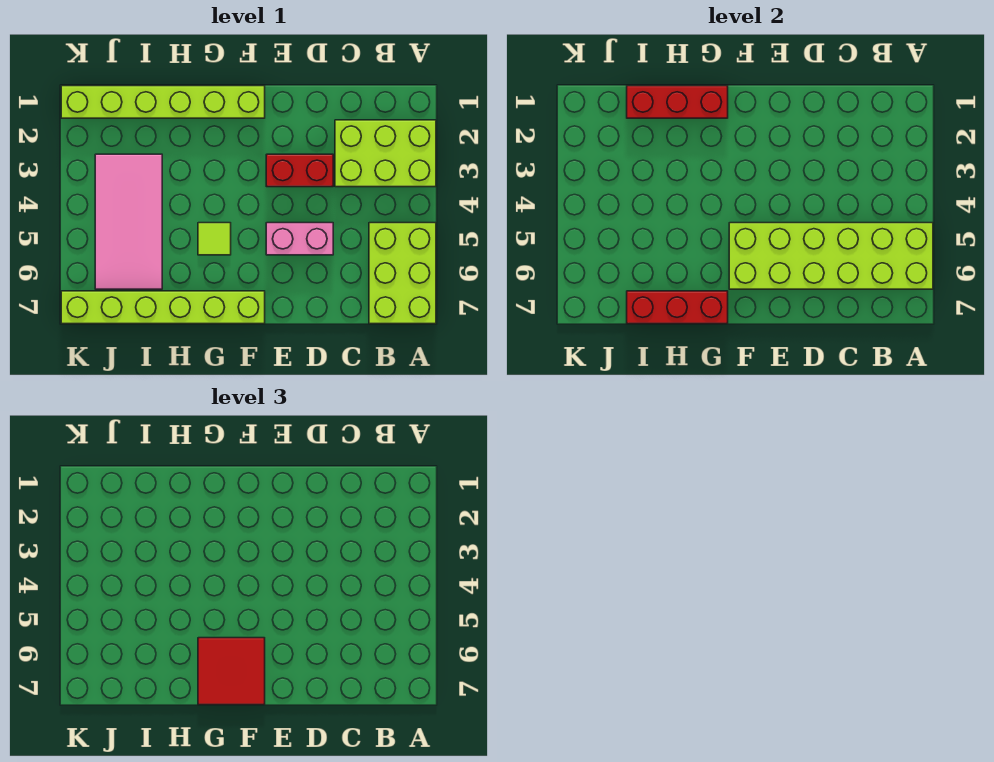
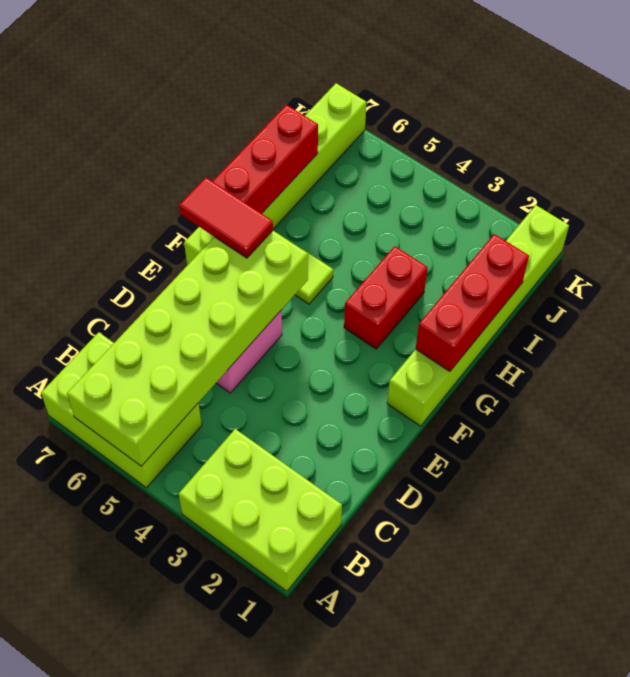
lime 2x3 brick [335,120,436,187] -> lime 2x3 brick turned to [179,429,342,591]
red 1x2 brick [266,154,333,187] -> red 1x2 brick moved to [344,246,428,349]
red 2x2 tile [198,638,265,705] -> red 1x2 tile [179,177,273,258]
pink 2x4 tile [95,154,162,289] -> none

